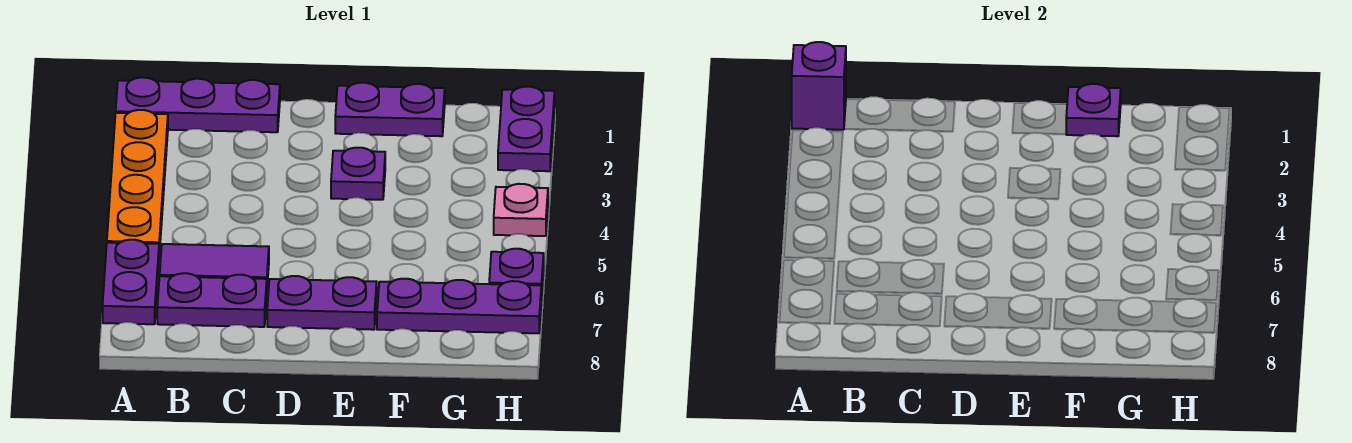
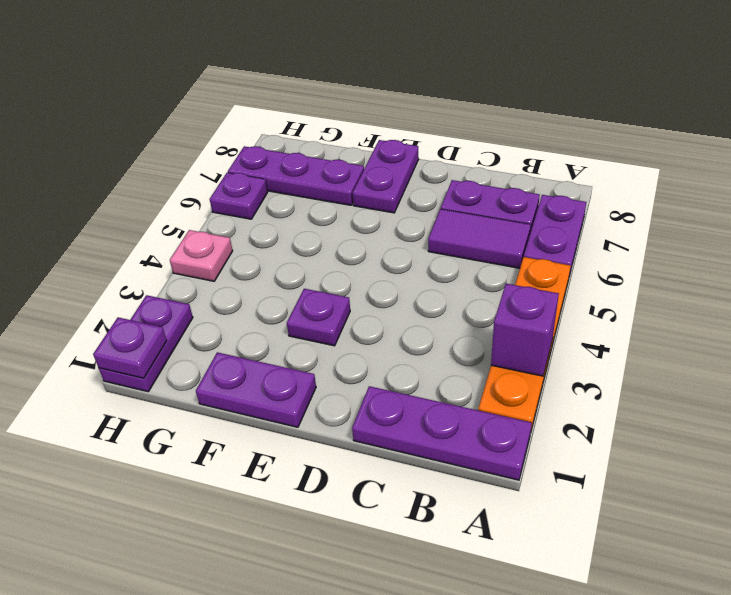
purple 1x1 brick [792,42,846,130] -> purple 1x1 brick moved to [491,283,559,376]
purple 1x2 plate [267,276,377,330] -> purple 1x2 plate turned to [353,140,419,213]
purple 1x1 plate [1066,84,1121,136] -> purple 1x1 plate moved to [93,317,167,378]

